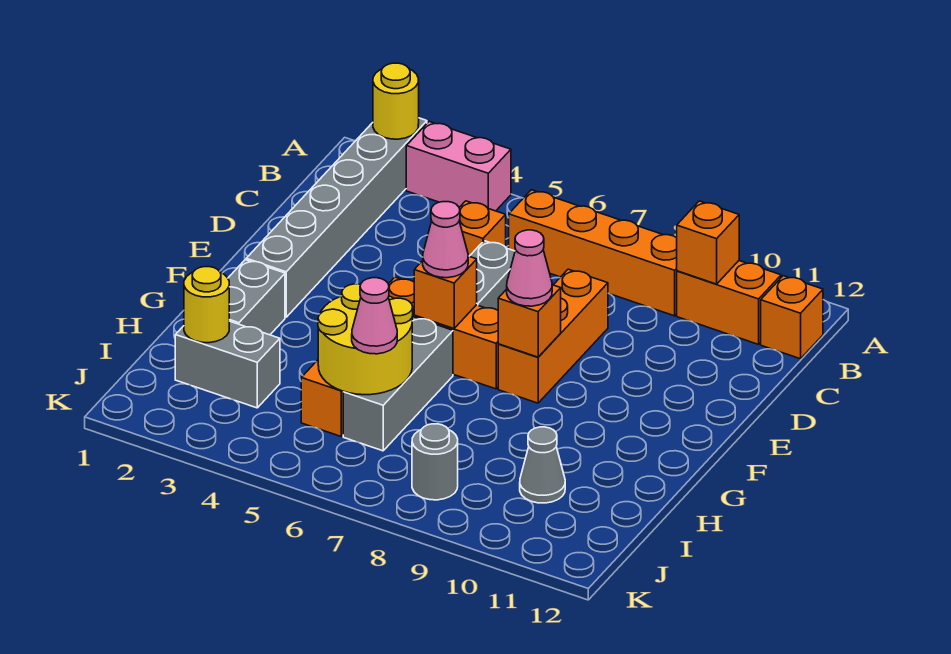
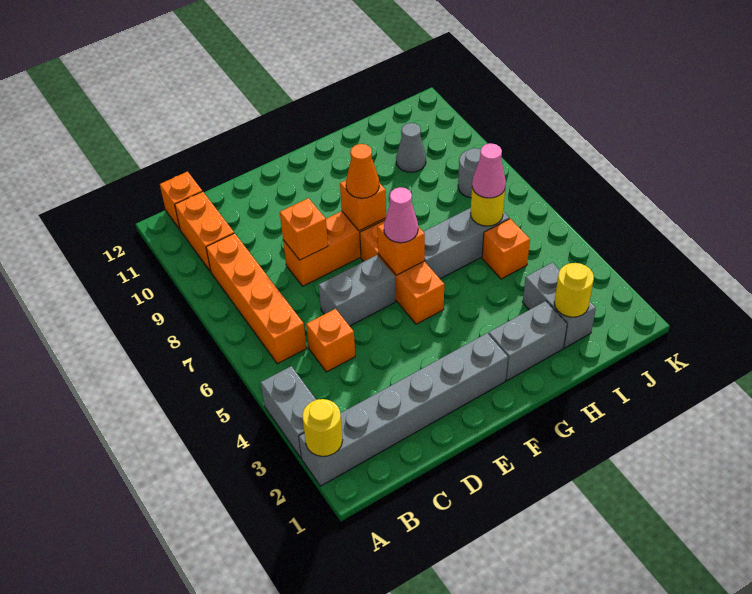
pink 1x2 brick [406,122,511,211] -> grey 1x2 brick [261,366,316,458]
orange 1x1 brick [677,201,739,284] -> orange 1x1 brick moved to [280,198,328,260]
pink 1x1 cone [507,230,552,306] -> orange 1x1 cone [346,144,379,198]
yellow 2x2 round brick [318,284,413,395] -> yellow 1x1 round brick [470,188,505,226]

